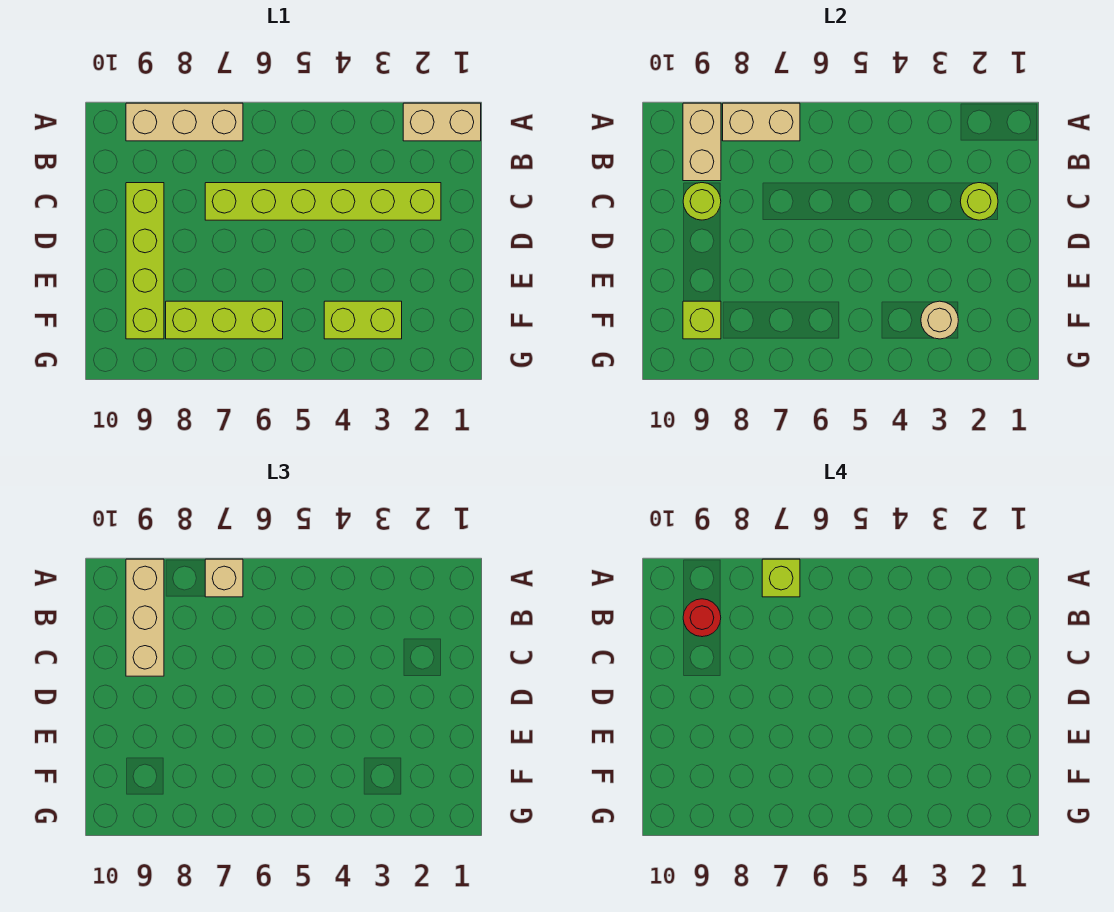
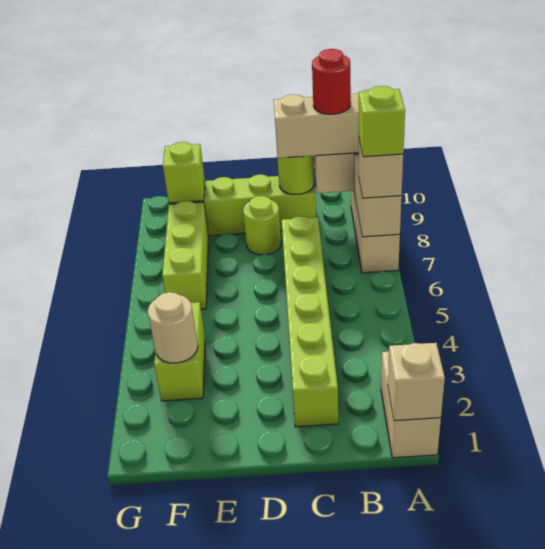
none -> tan 1x1 brick [388,343,445,421]
lime 1x1 round brick [960,183,998,220] -> lime 1x1 round brick moved to [243,196,281,255]

